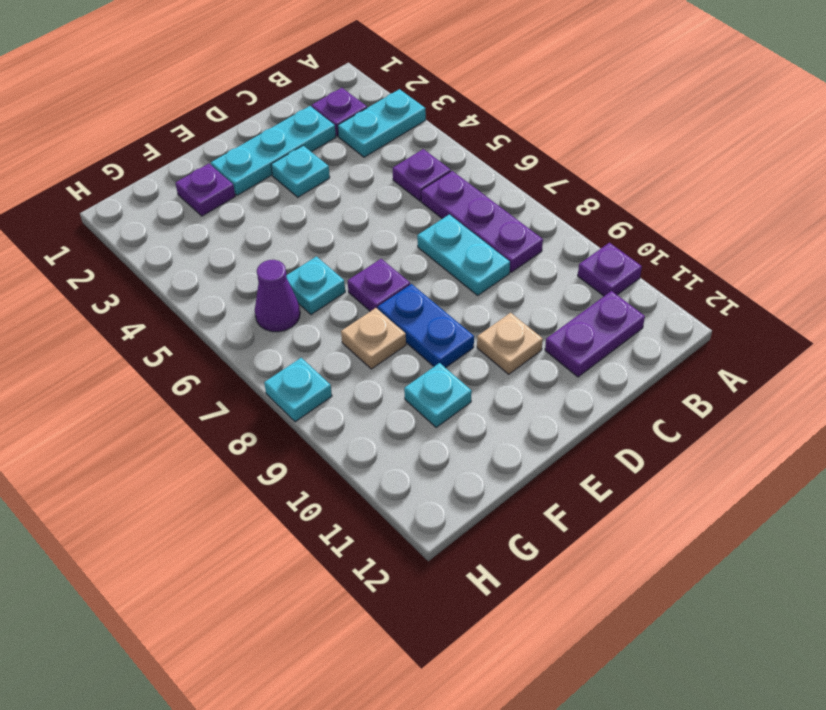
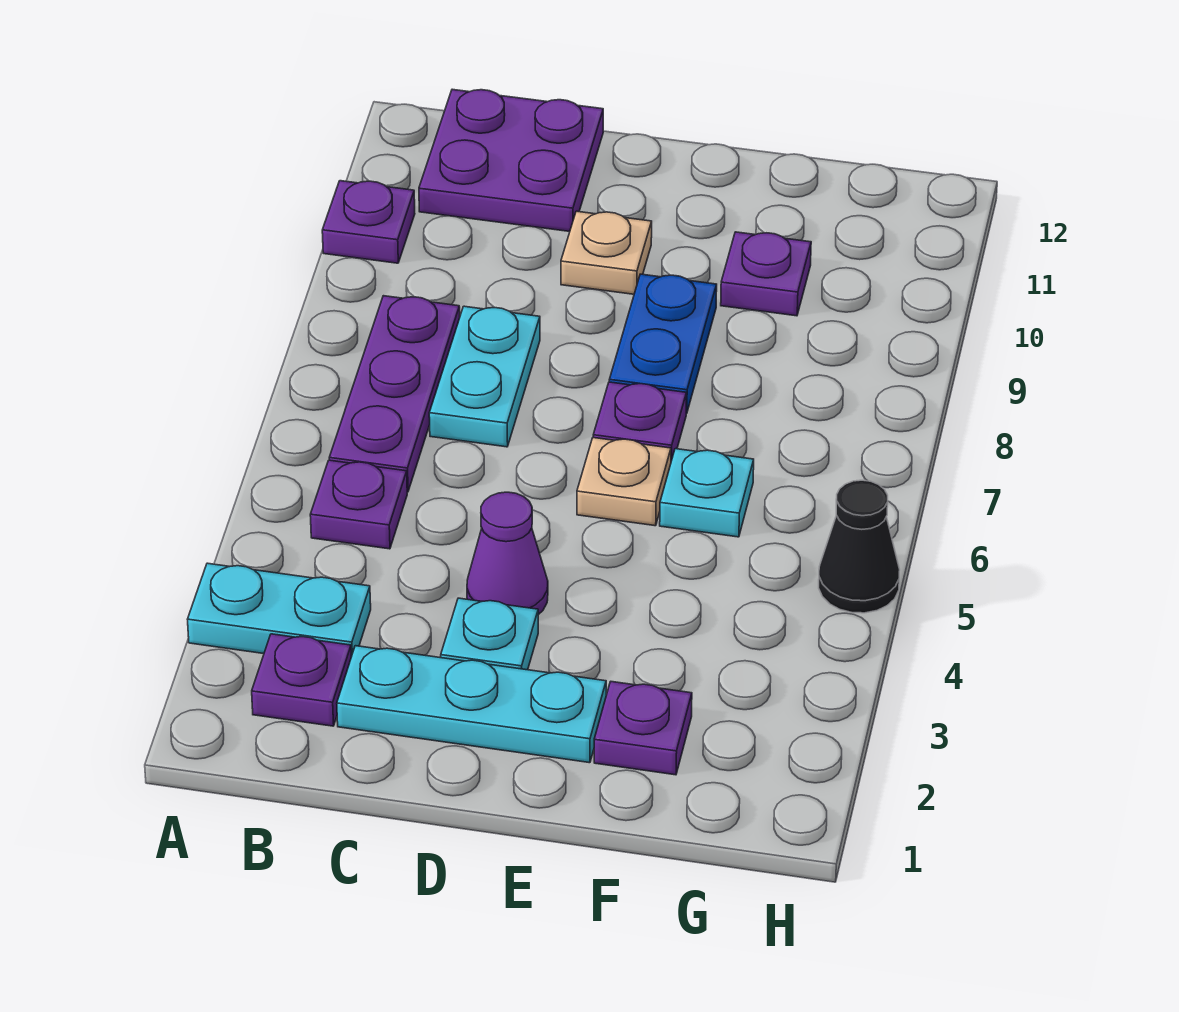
purple 1x2 plate [545,291,645,377] -> purple 2x2 plate [419,89,603,232]
tan 1x1 plate [341,308,406,369] -> tan 1x1 plate moved to [577,438,671,526]
cyan 1x1 plate [404,363,472,427] -> purple 1x1 plate [721,232,811,316]
purple 1x1 cone [255,260,300,332] -> purple 1x1 cone moved to [467,492,548,615]
none -> black 1x1 cone [819,480,900,613]
cyan 1x1 plate [264,358,332,422] -> none

